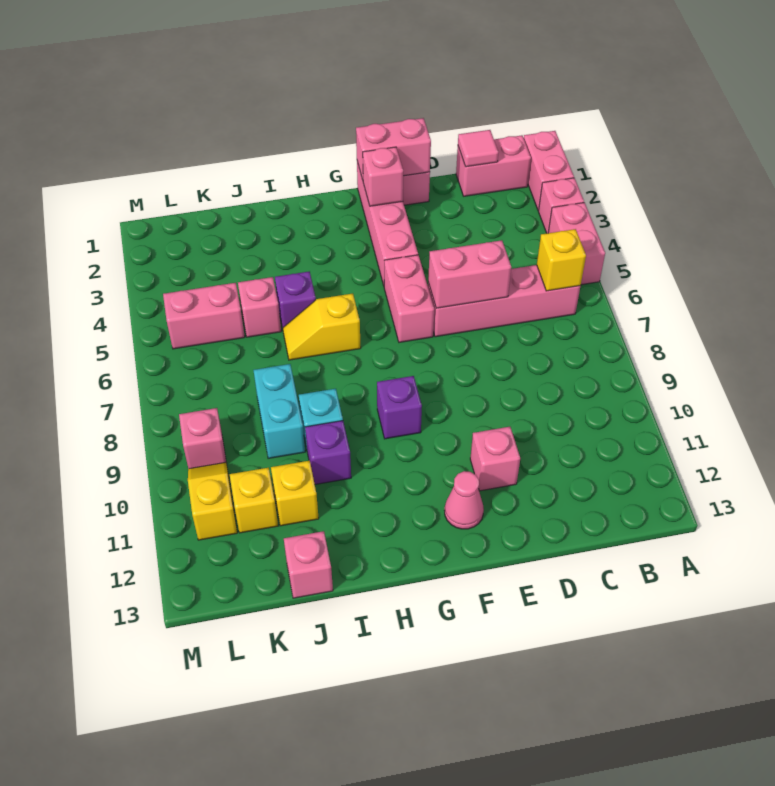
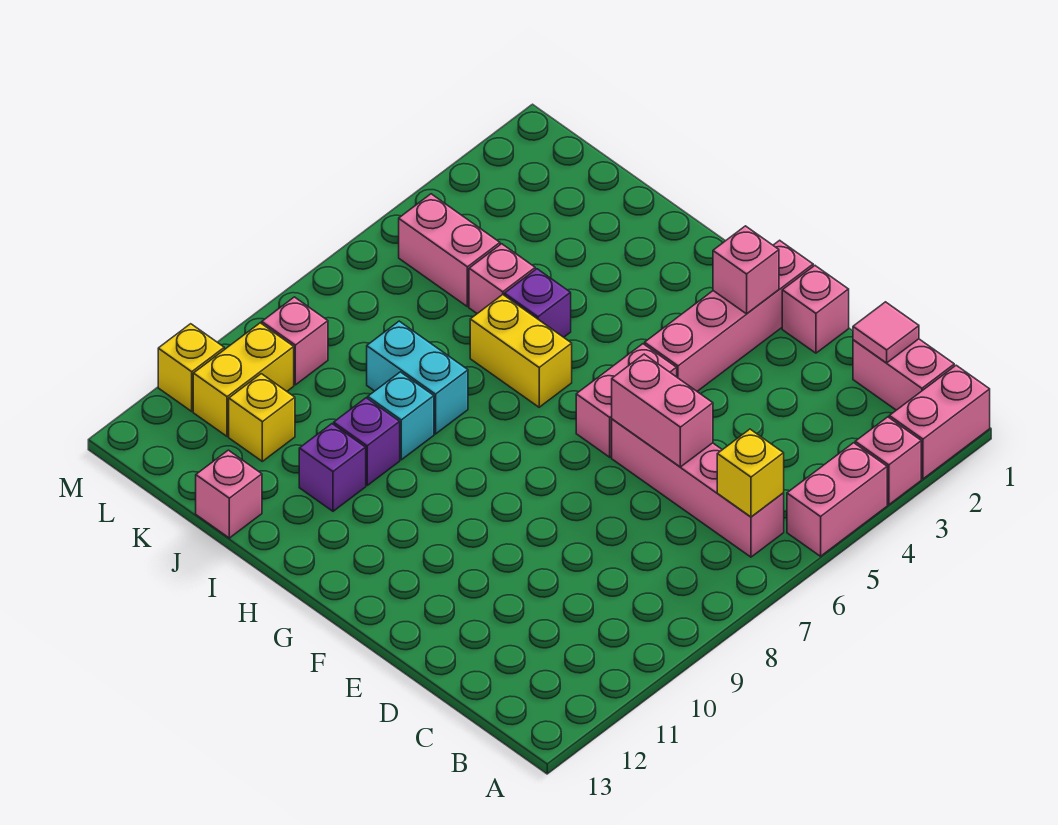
pink 1x2 brick [356,118,431,180] -> none
pink 1x1 brick [470,427,520,491] -> none
pink 1x1 cone [445,471,484,529] -> none
purple 1x1 brick [377,376,422,439] -> purple 1x1 brick moved to [299,424,366,511]
yellow 1x2 slope [283,294,361,360] -> yellow 1x2 brick [470,295,572,407]
cyan 1x2 brick [253,364,305,458] -> cyan 1x2 brick turned to [367,321,468,434]
yellow 1x1 brick [271,461,319,526] -> yellow 1x1 brick moved to [158,324,224,411]
yellow 1x2 slope [188,462,237,540] -> yellow 1x2 brick [193,323,294,436]

